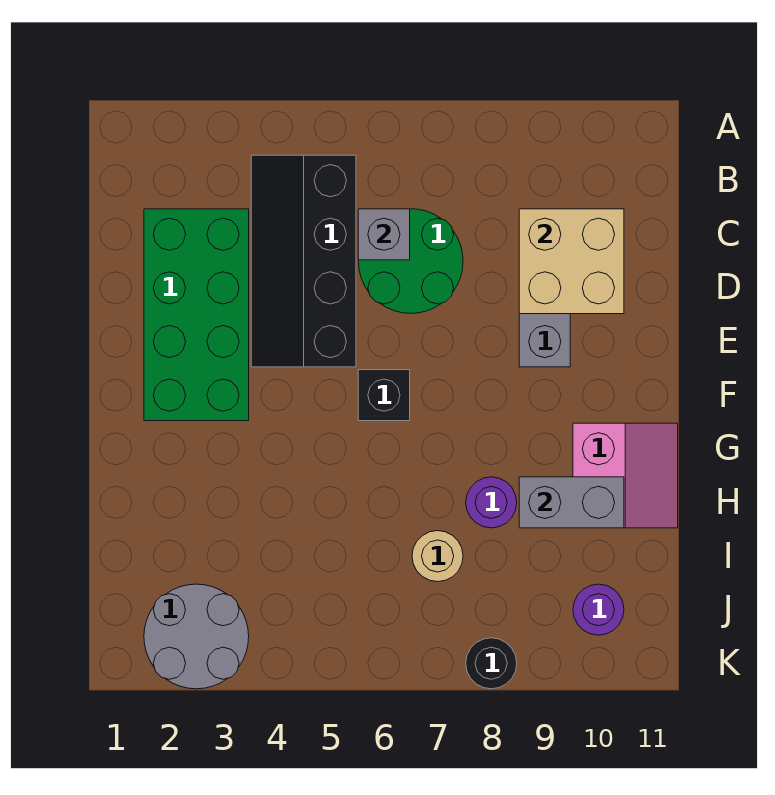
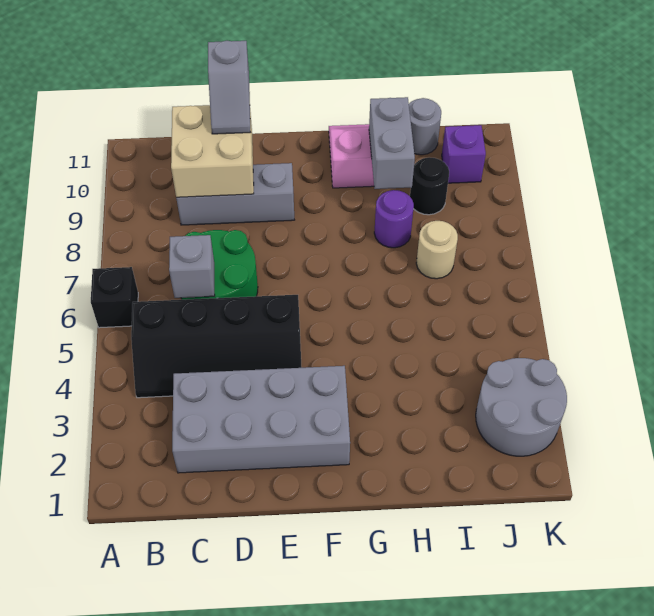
green 2x4 brick [144,209,249,421] -> grey 2x4 brick [172,366,350,473]
none -> grey 1x2 slope [208,41,251,134]
black 1x1 brick [358,370,410,421] -> black 1x1 brick moved to [91,267,138,328]
none -> grey 1x1 round brick [409,98,441,155]
purple 1x1 round brick [573,584,624,635] -> purple 1x1 brick [442,125,486,183]
black 1x1 round brick [466,638,517,689] -> black 1x1 round brick moved to [410,157,449,215]

